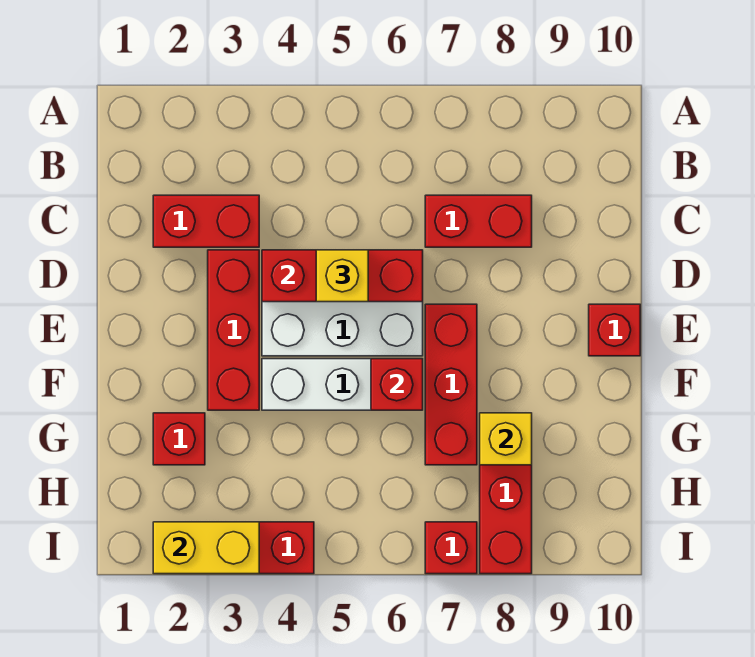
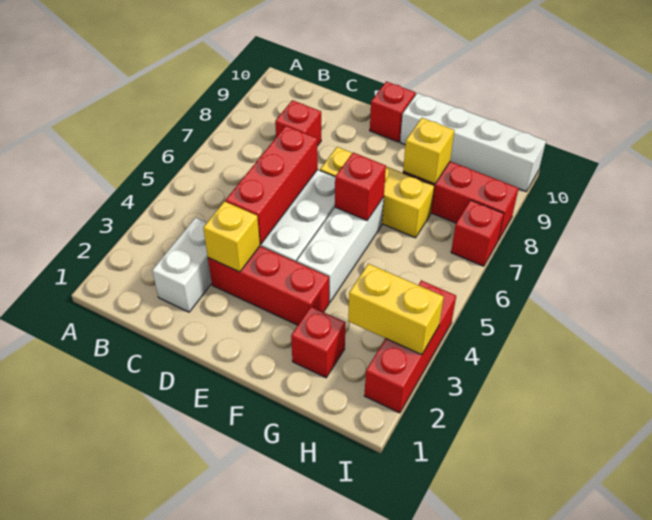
red 1x2 brick [153,195,259,247] -> white 1x2 brick [152,218,212,312]
red 1x2 brick [425,195,532,247] -> red 1x1 brick [275,100,321,146]
yellow 1x1 brick [316,250,368,302] -> yellow 1x1 brick moved to [203,201,260,272]
red 1x3 brick [425,304,477,465] -> yellow 1x3 brick [320,147,434,238]
none -> white 1x4 brick [400,93,546,191]
yellow 1x2 brick [153,522,259,574] -> yellow 1x2 brick turned to [348,264,444,355]

